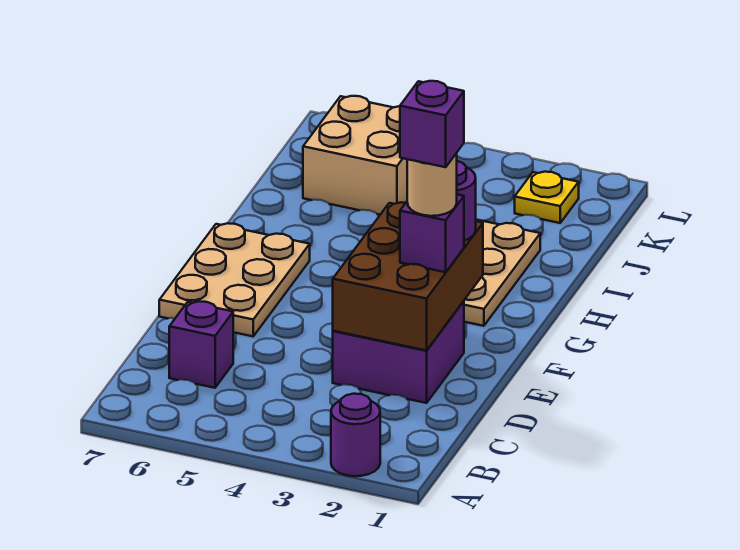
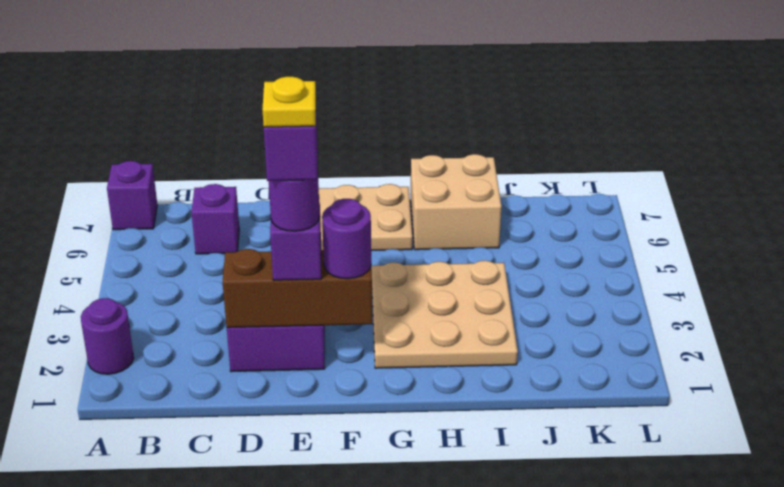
none -> purple 1x1 brick [107,161,157,230]
brown 2x3 brick [333,202,483,350] -> brown 1x3 brick [223,249,372,328]
tan 1x1 round brick [407,153,457,216] -> purple 1x1 round brick [269,180,320,231]
tan 2x2 brick [303,96,407,215] -> tan 2x2 brick moved to [411,154,501,250]
yellow 1x1 plate [515,172,579,223] -> yellow 1x1 plate moved to [262,77,316,127]

